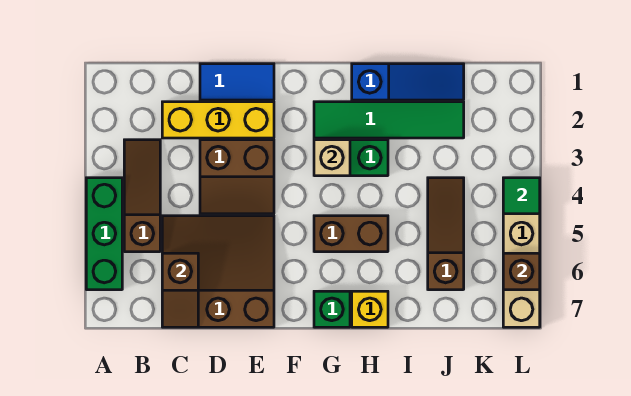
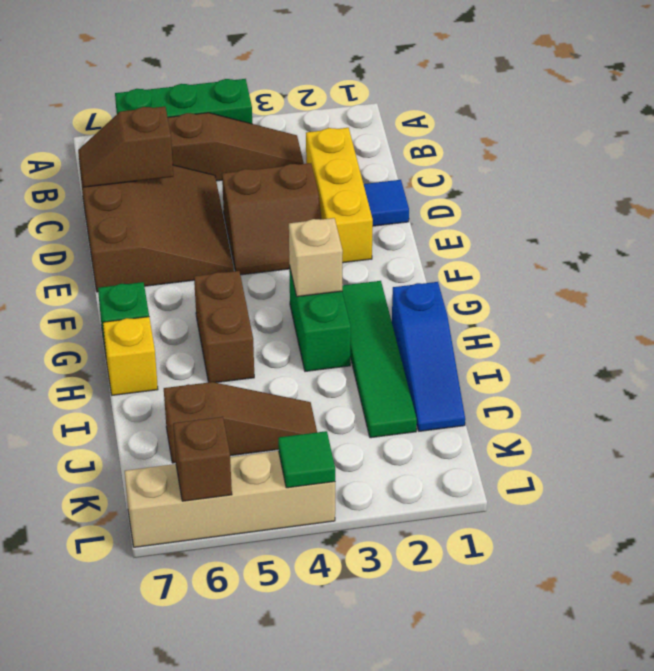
blue 1x2 tile [200,64,274,100] -> blue 1x1 tile [364,180,409,226]
brown 2x2 slope [200,140,274,214] -> brown 2x2 slope turned to [222,163,322,275]

